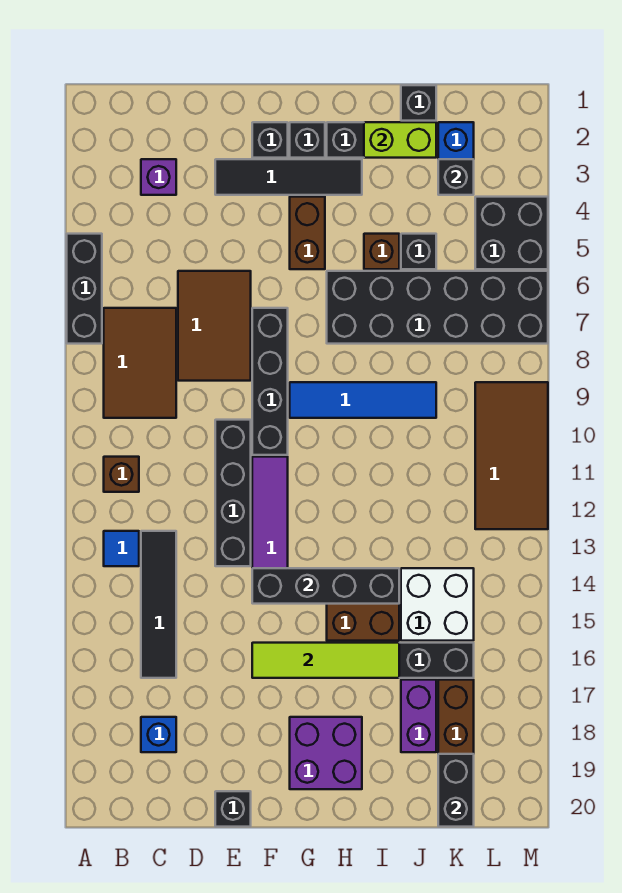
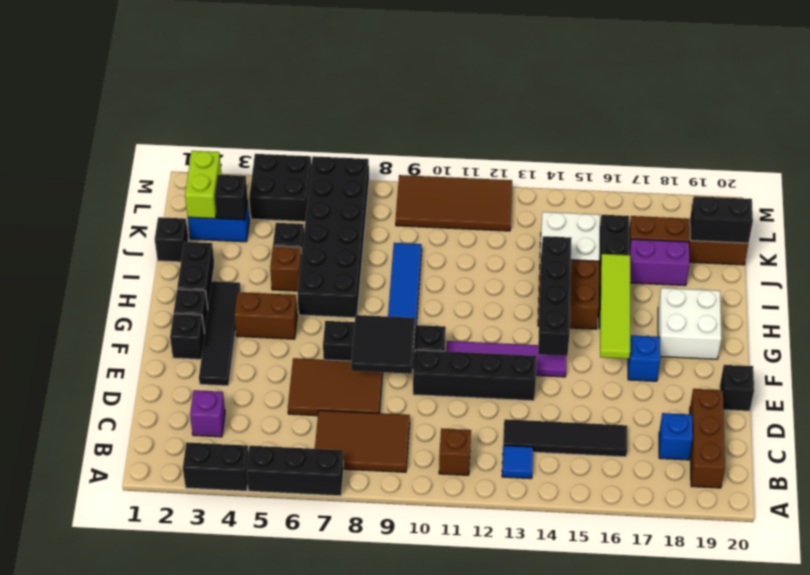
none -> black 1x2 brick [183,442,249,491]
none -> brown 1x3 brick [690,389,725,488]
none -> black 2x2 tile [351,315,415,374]
none -> blue 1x1 brick [628,335,660,381]
purple 2x2 brick [290,717,362,789] -> white 2x2 brick [658,288,721,359]
lime 1x2 brick [364,122,436,158] -> lime 1x2 brick moved to [185,151,222,219]

